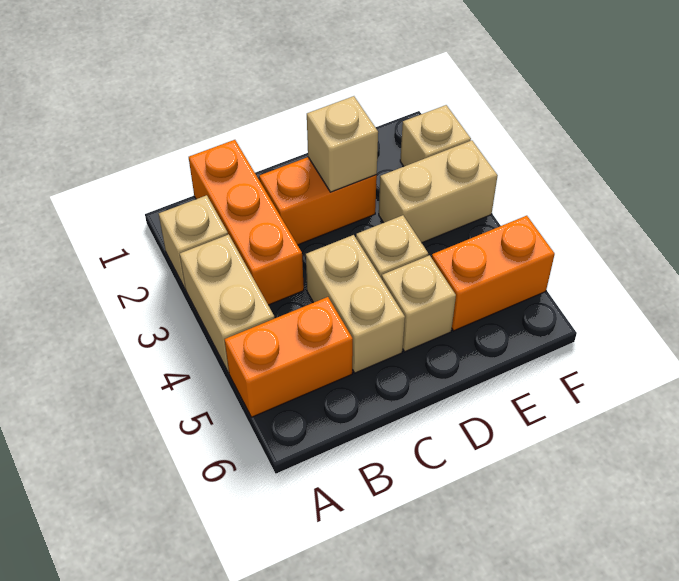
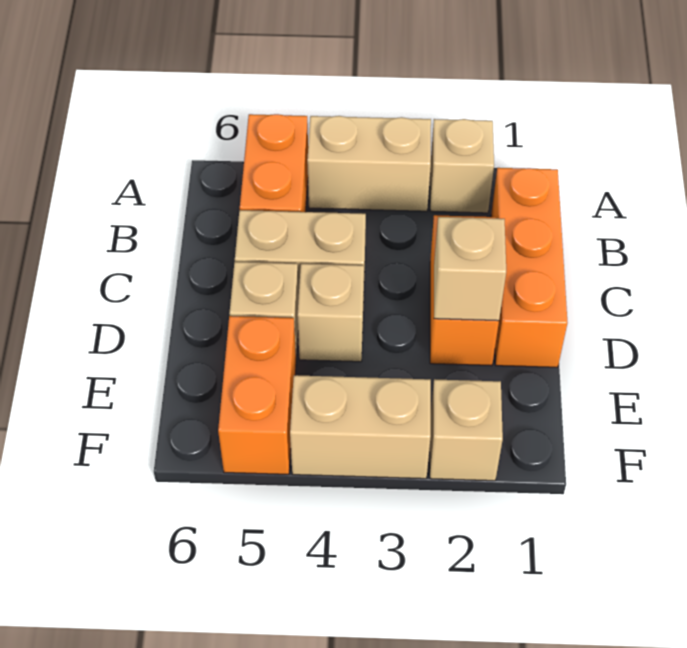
orange 1x3 brick [189,140,304,305] -> orange 1x3 brick turned to [491,168,568,367]
tan 1x2 brick [379,140,498,243] -> tan 1x2 brick turned to [290,375,431,479]

